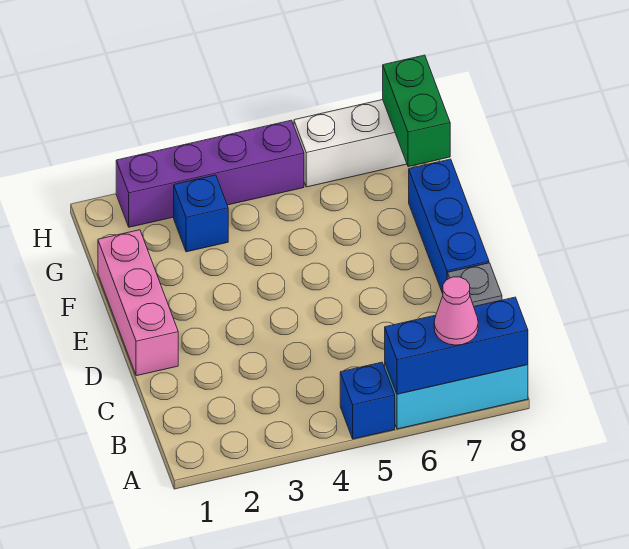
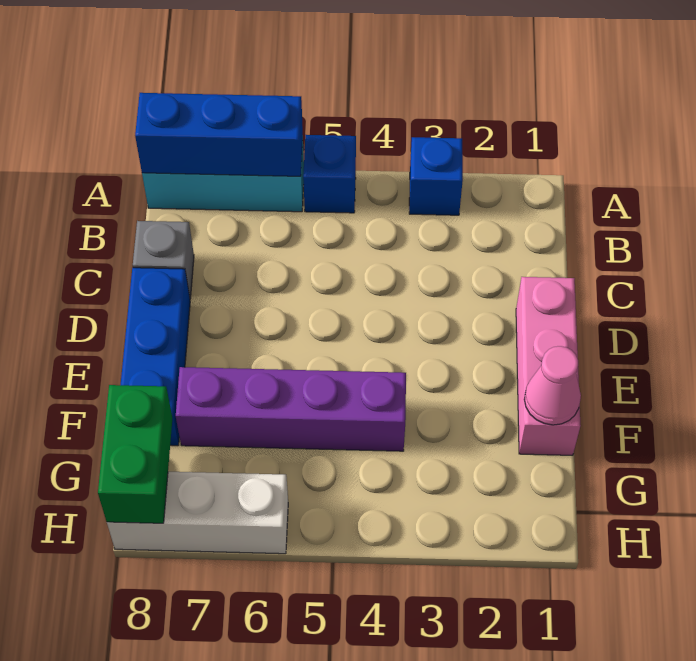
pink 1x1 cone [434,277,478,345] -> pink 1x1 cone moved to [524,346,581,425]
blue 1x1 brick [174,175,228,252] -> blue 1x1 brick moved to [409,137,463,215]
purple 1x4 brick [116,120,304,227] -> purple 1x4 brick moved to [176,367,406,451]

